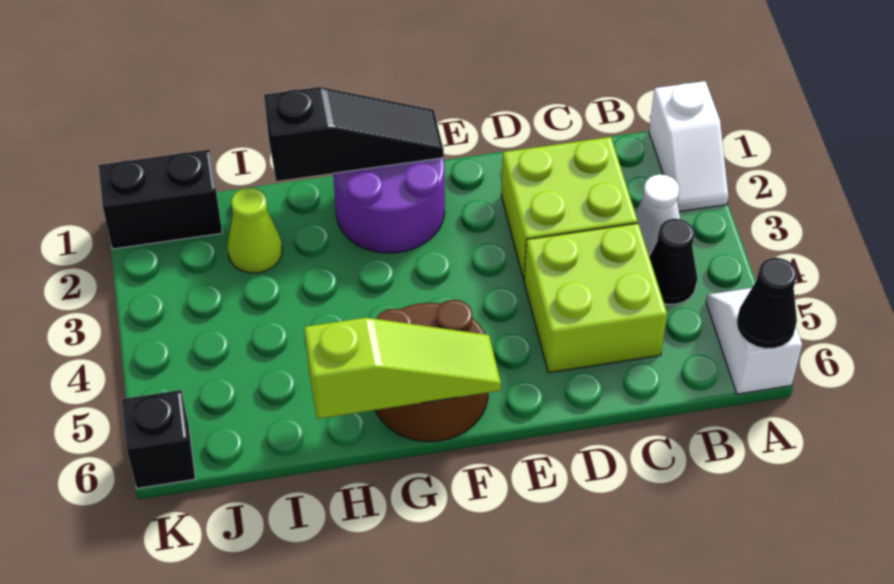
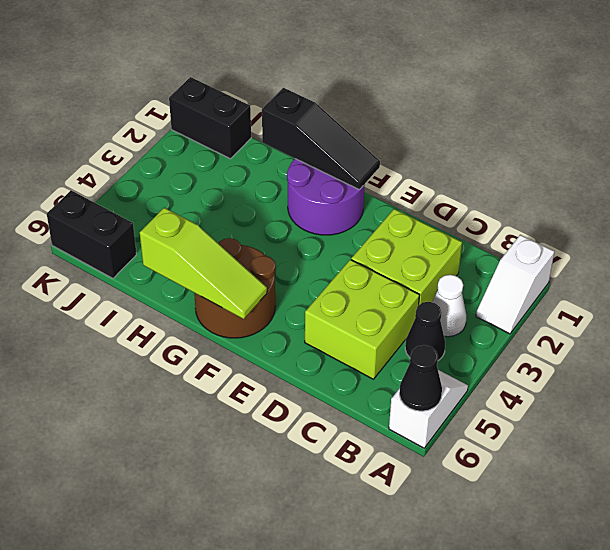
lime 1x1 cone [227,188,282,273] -> none
black 1x1 brick [122,390,195,488] -> black 1x2 brick [47,191,137,278]

